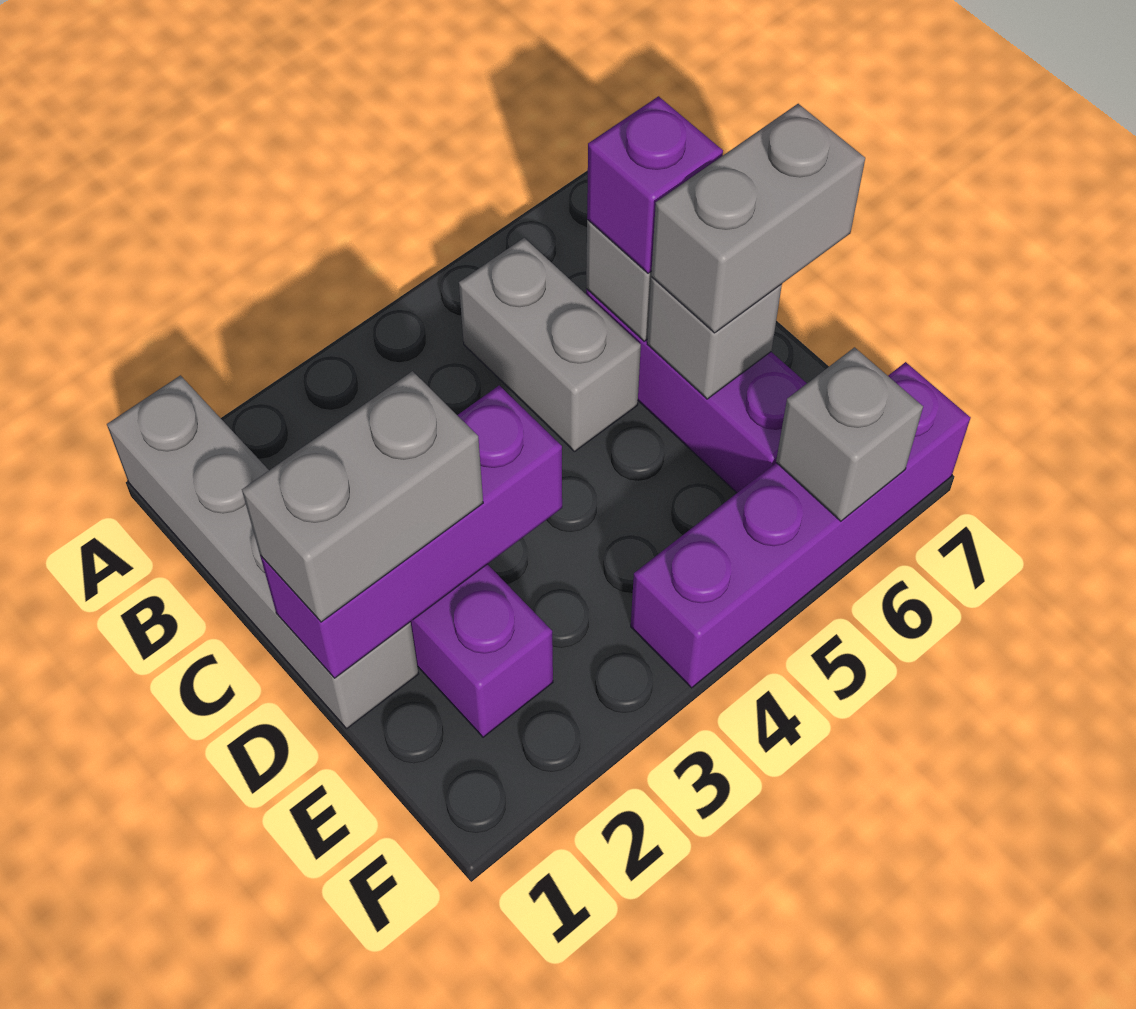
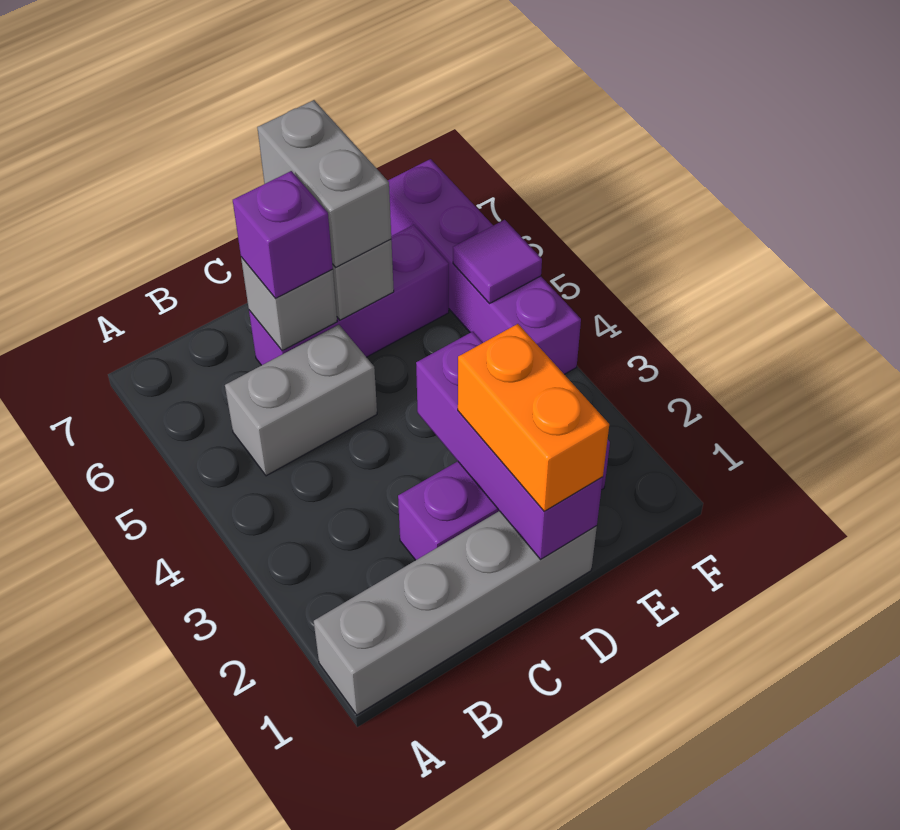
grey 1x2 brick [242,371,483,622] -> orange 1x2 brick [458,324,609,512]
none -> purple 1x1 tile [453,220,542,303]
grey 1x1 brick [776,347,923,521] -> none

